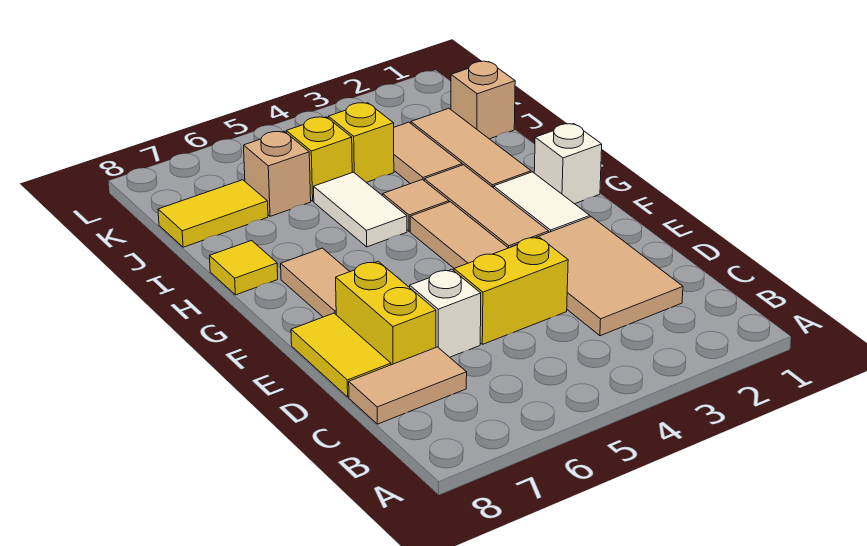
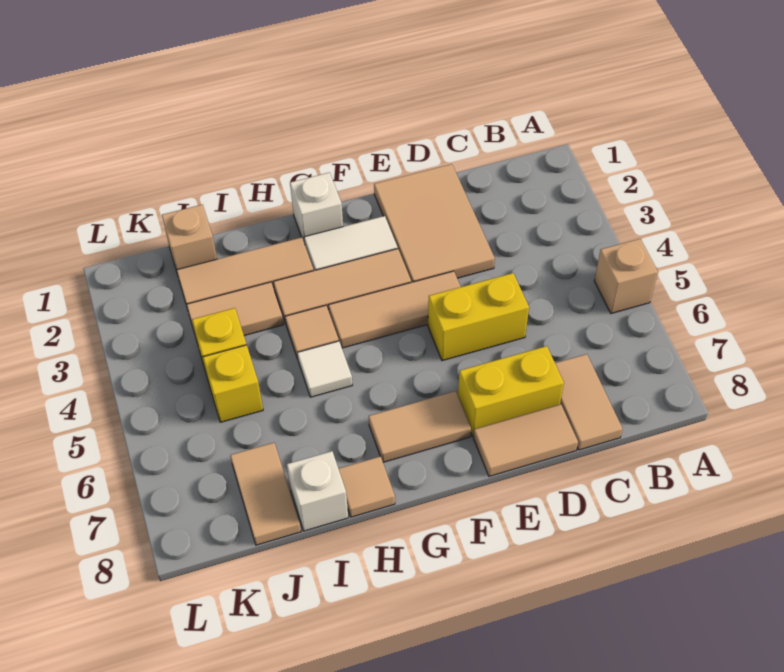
tan 2x3 tile [512,217,683,336] -> tan 2x3 tile turned to [374,164,495,282]
yellow 1x2 brick [454,237,568,344] -> yellow 1x2 brick turned to [428,273,529,361]
white 1x1 brick [410,270,481,357] -> white 1x1 brick moved to [287,451,348,531]
yellow 1x2 tile [291,313,391,397] -> tan 1x2 tile [473,404,578,476]
white 1x2 tile [314,172,407,247] -> white 1x1 tile [297,341,352,397]
yellow 1x1 tile [210,241,278,295] -> tan 1x1 tile [338,456,395,517]
tan 1x1 brick [244,131,311,216] -> tan 1x1 brick moved to [594,239,658,313]
yellow 1x2 tile [158,180,268,247] -> tan 1x2 tile [230,443,301,545]

